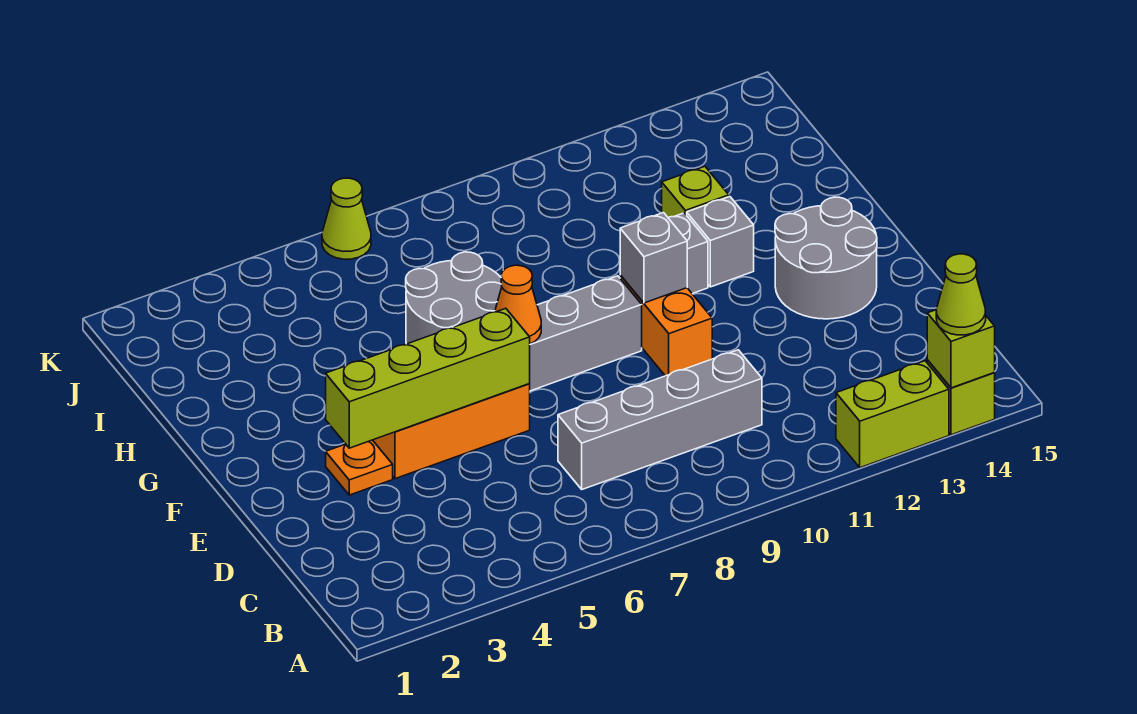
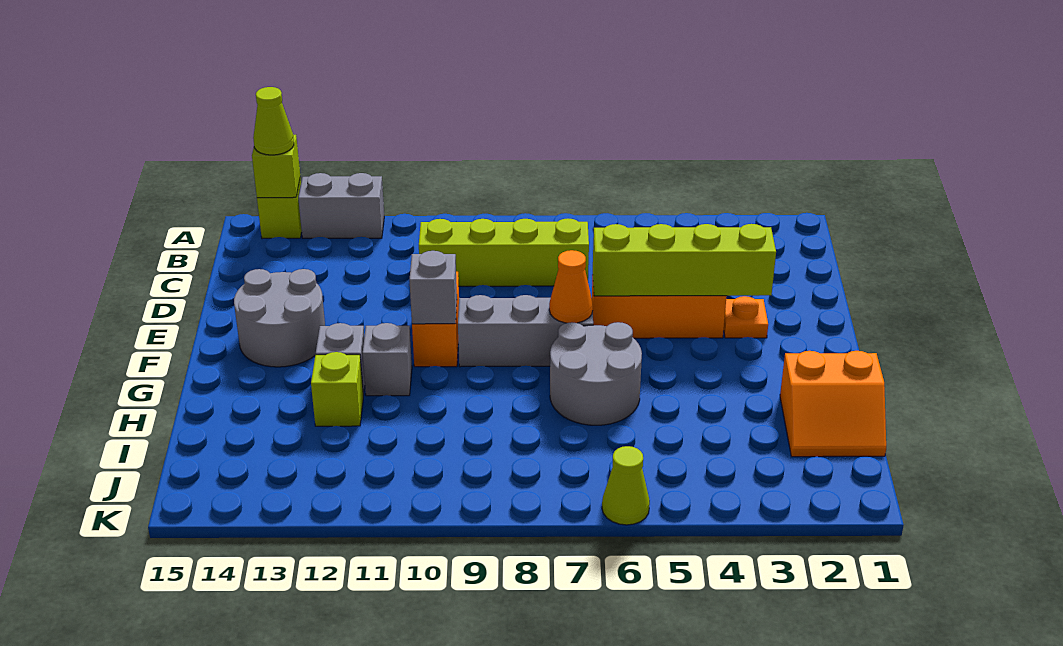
lime 1x2 brick [836,361,949,468] -> grey 1x2 brick [298,173,384,238]
grey 1x4 brick [558,350,762,489] -> lime 1x4 brick [419,219,589,286]
none -> orange 2x2 slope [780,351,886,457]

